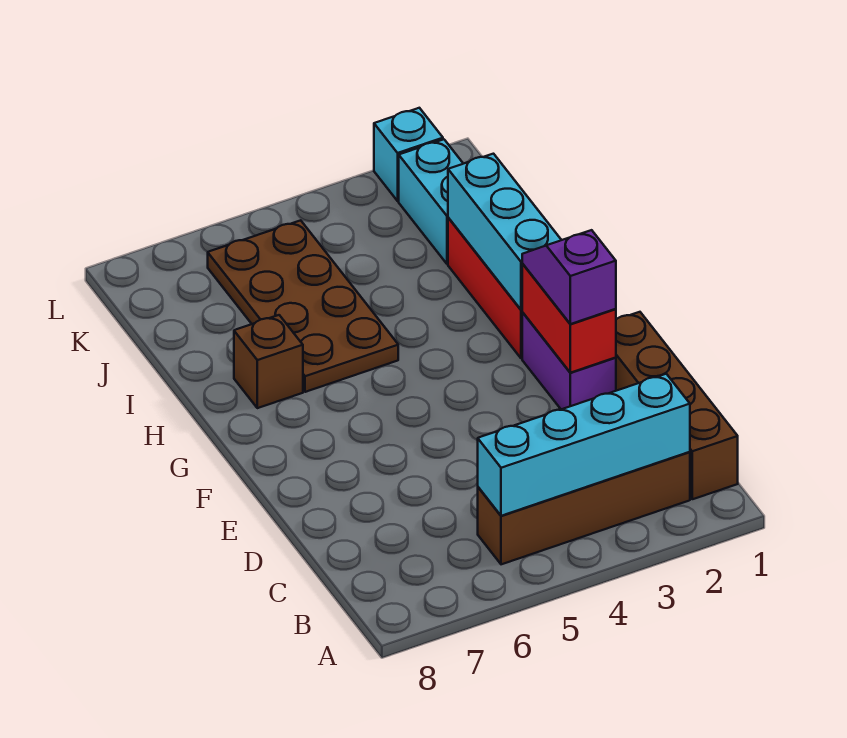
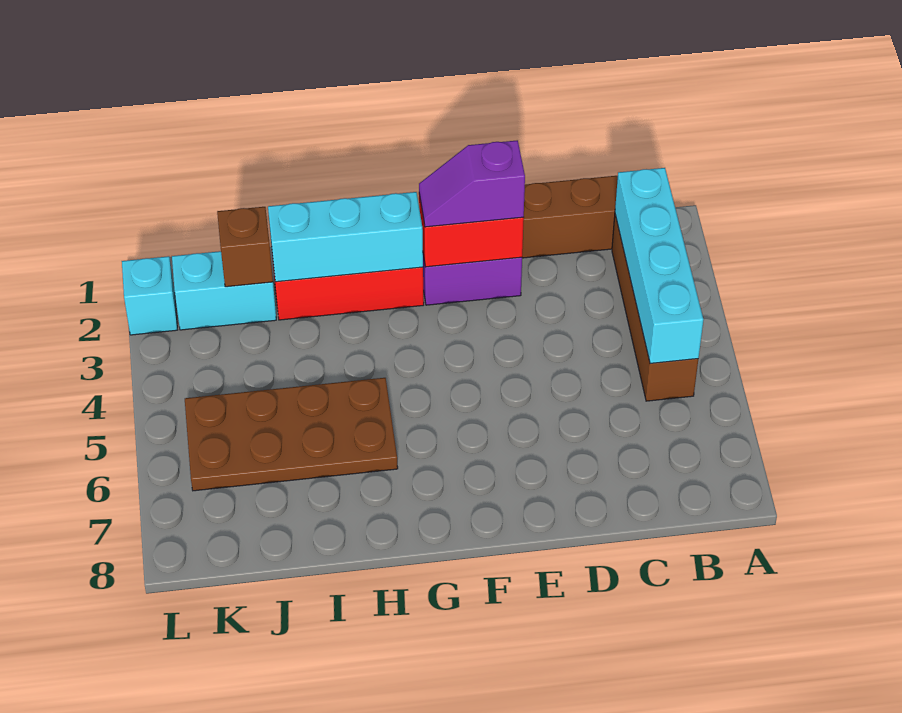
brown 1x1 brick [234,315,303,408] -> brown 1x1 brick moved to [217,207,273,287]

